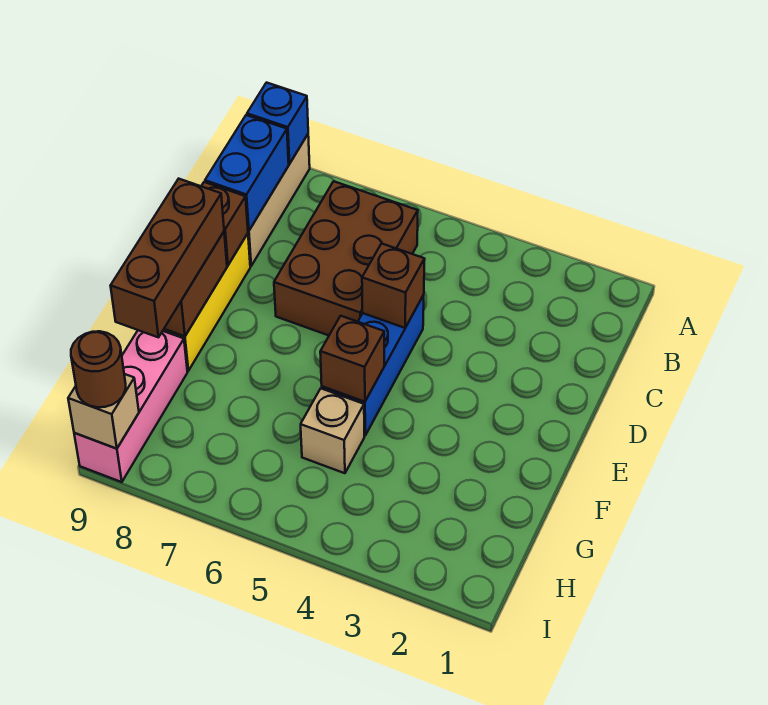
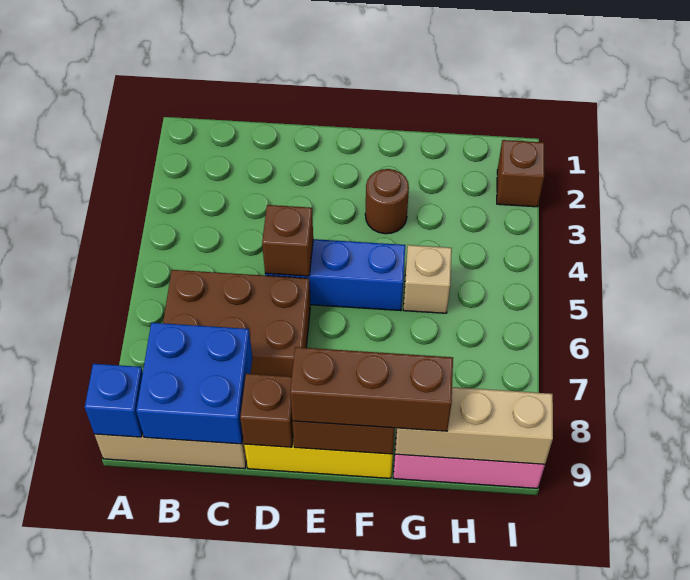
blue 1x2 brick [205,115,289,231] -> blue 2x2 brick [136,323,252,444]
brown 1x1 brick [320,316,384,402] -> brown 1x1 brick moved to [497,140,544,207]
tan 1x1 brick [68,374,139,449] -> tan 1x3 brick [395,387,553,464]
brown 1x1 round brick [71,331,126,407] -> brown 1x1 round brick moved to [365,169,409,234]

